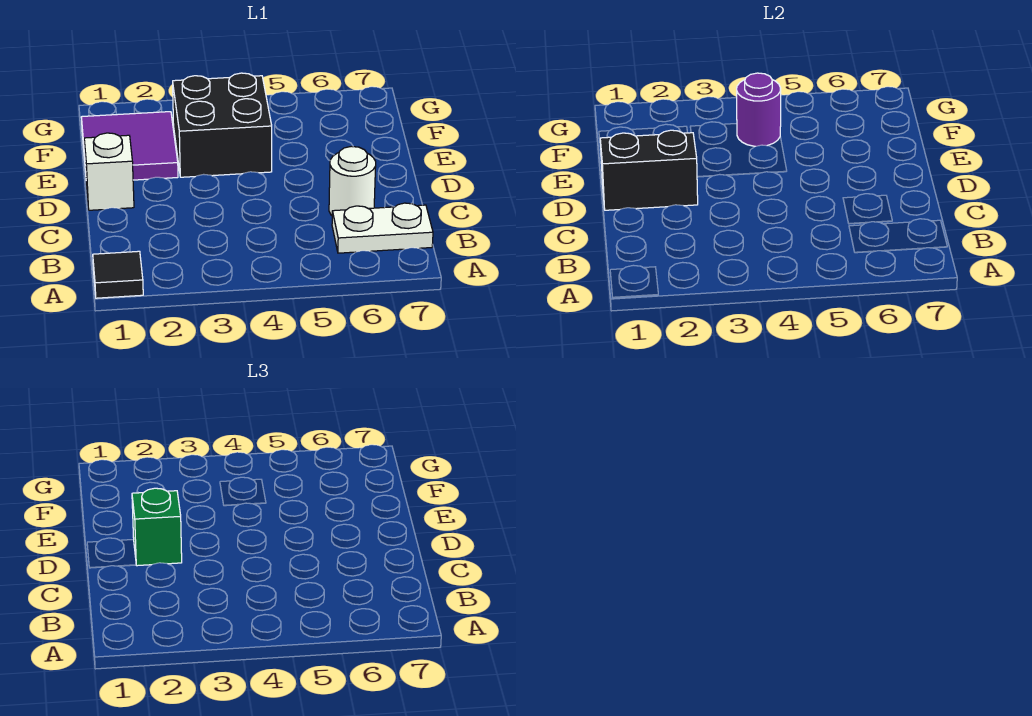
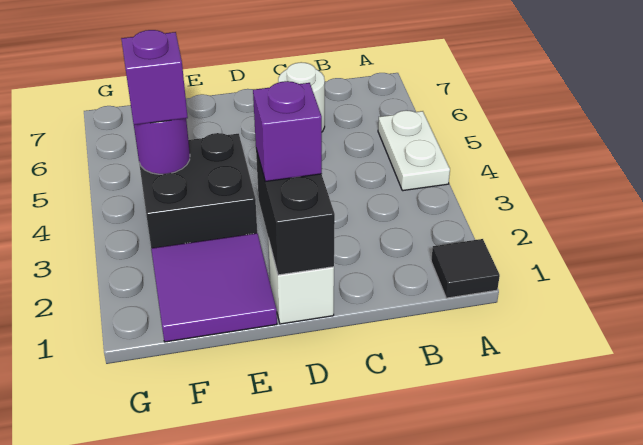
white 1x2 plate [332,203,433,253] -> white 1x2 plate moved to [378,110,450,191]
green 1x1 brick [132,488,182,566] -> purple 1x1 brick [253,81,322,182]
none -> purple 1x1 brick [121,30,188,125]

